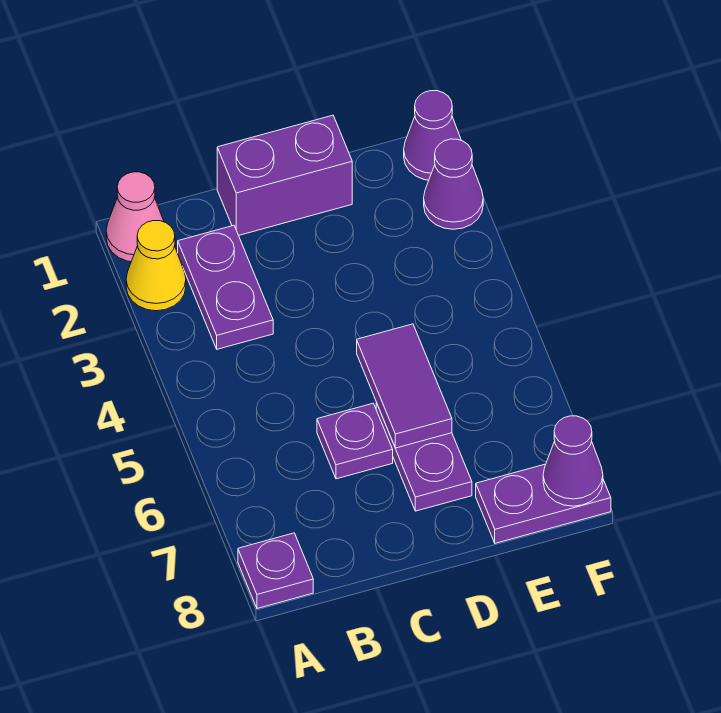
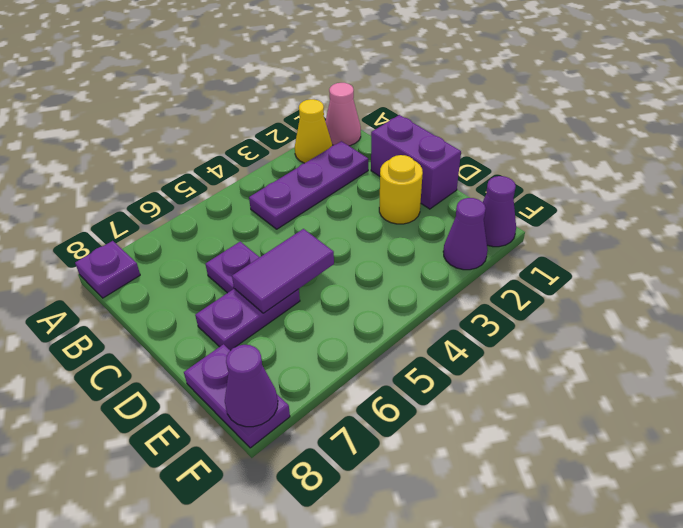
purple 1x2 plate [178,225,273,349] -> purple 1x3 plate [249,141,368,229]
none -> yellow 1x1 round brick [379,155,423,224]

